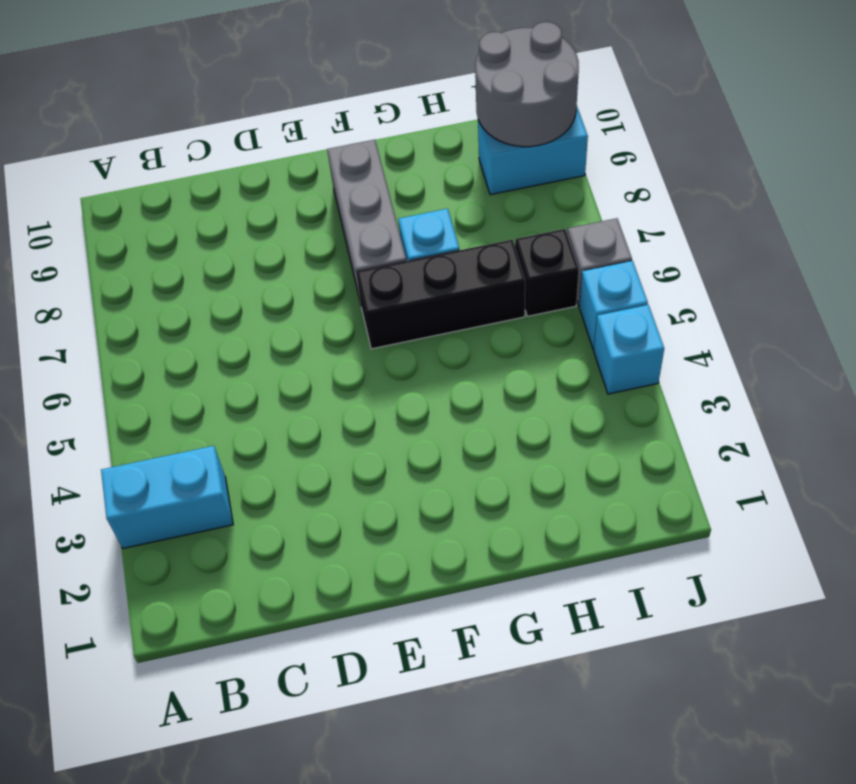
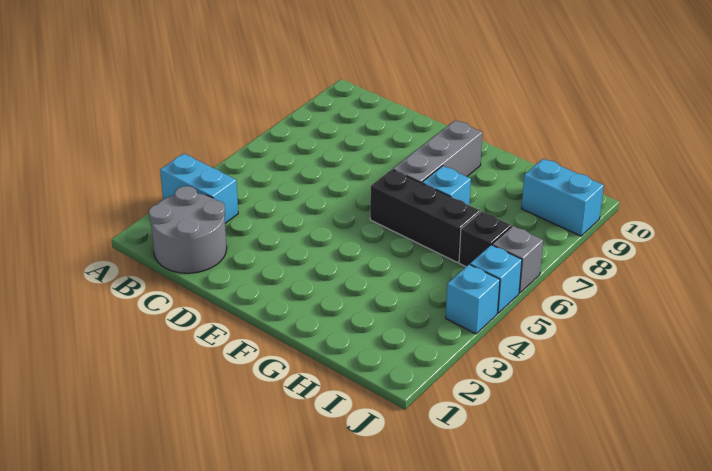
grey 2x2 round brick [475,22,579,147] -> grey 2x2 round brick moved to [149,186,227,273]

